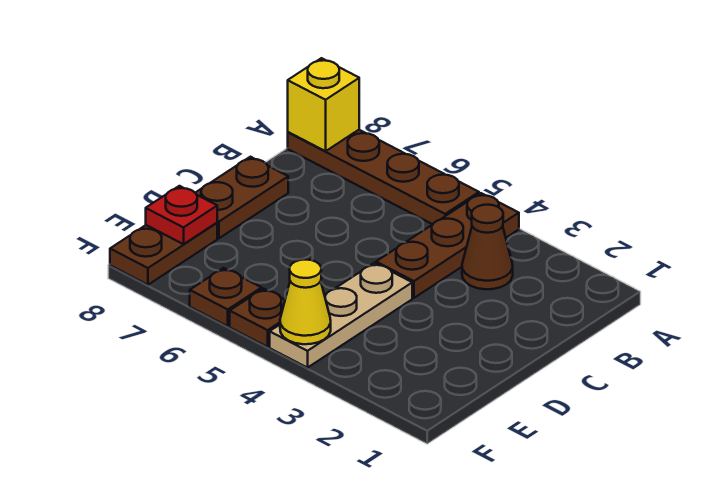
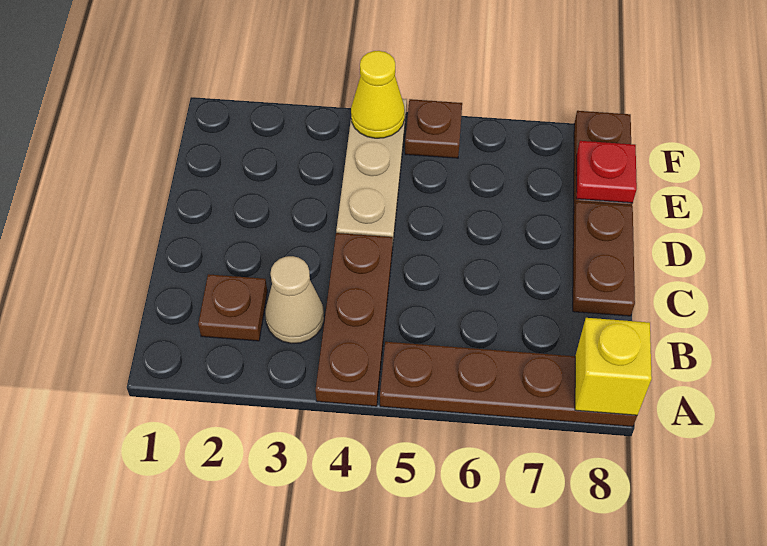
brown 1x1 cone [462,205,513,289] -> tan 1x1 cone [265,256,324,344]
brown 1x1 plate [190,268,262,326] -> brown 1x1 plate moved to [198,274,267,341]

